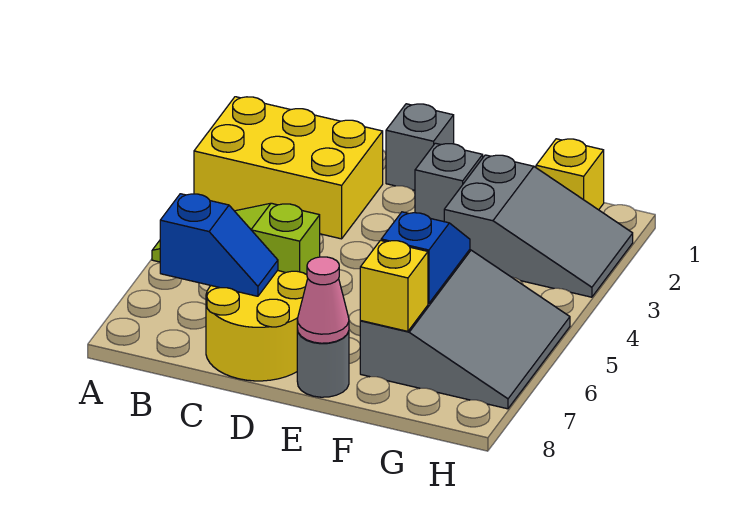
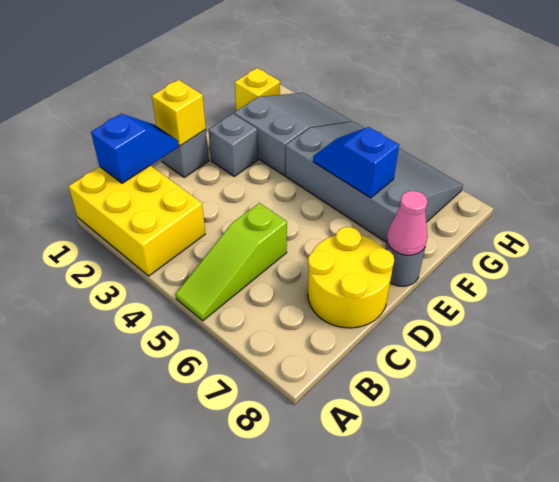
yellow 2x3 brick [194,97,383,239] -> yellow 2x3 brick turned to [69,165,205,276]
blue 1x2 slope [160,194,278,296] -> blue 1x2 slope moved to [91,114,179,183]
grey 3x3 slope [360,250,570,409] -> grey 3x4 slope [285,121,463,242]
yellow 1x1 brick [360,240,428,331] -> yellow 1x1 brick moved to [152,80,206,146]

